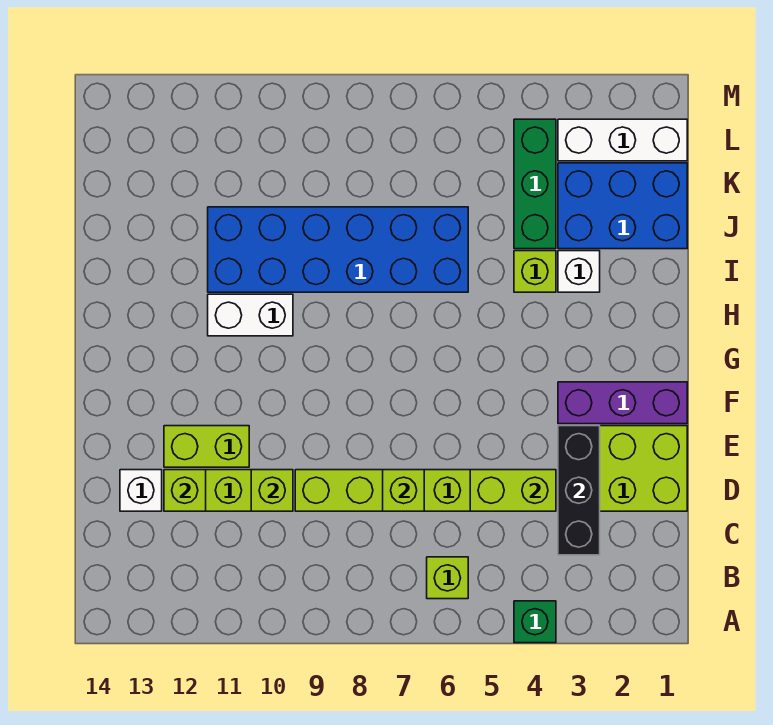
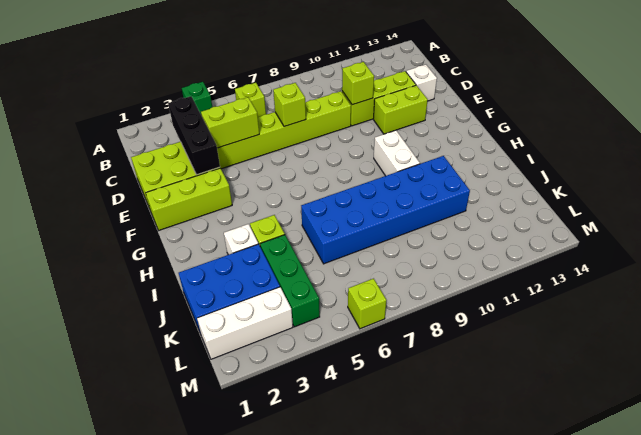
lime 1x1 brick [164,470,206,511] -> lime 1x1 brick moved to [348,279,386,329]
purple 1x3 brick [558,382,687,424] -> lime 1x3 brick [146,168,232,230]
white 1x2 brick [208,294,293,336] -> white 1x2 brick turned to [374,130,420,176]

